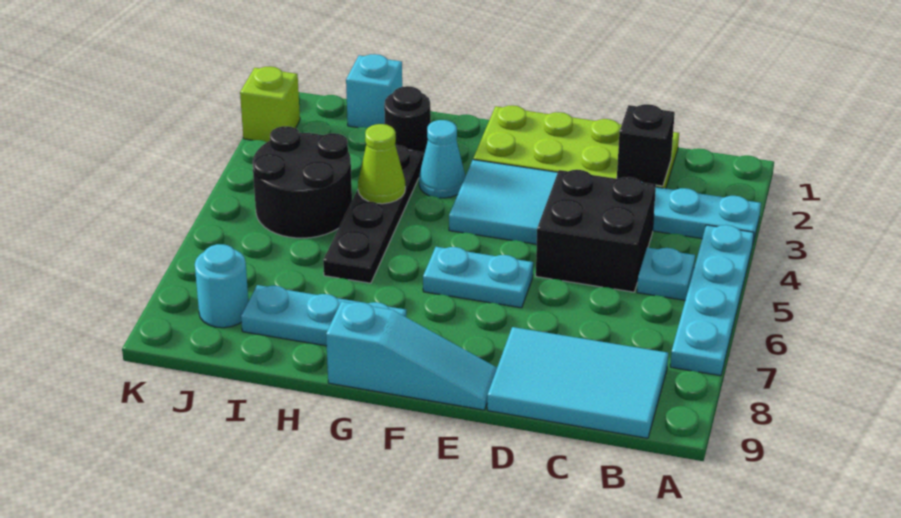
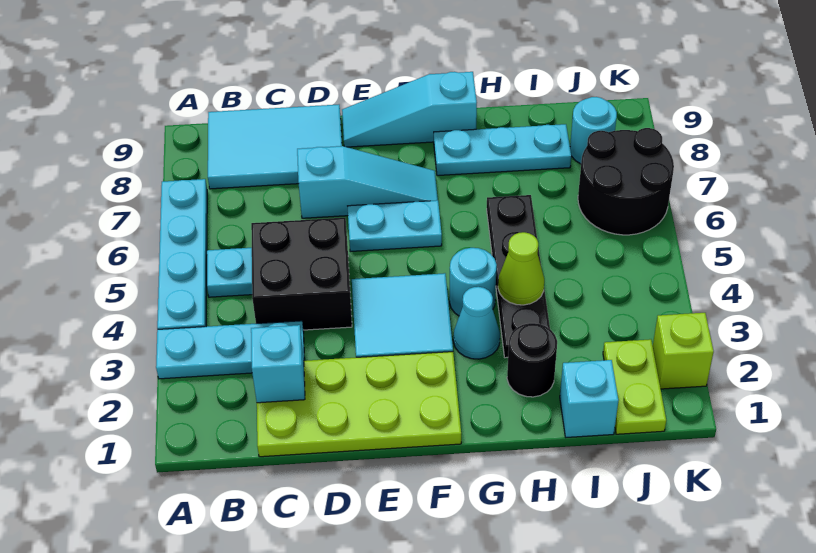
black 1x1 brick [617,104,675,186] -> cyan 1x1 brick [251,325,305,403]
none -> cyan 1x3 slope [297,146,438,218]
none -> cyan 1x1 round brick [450,248,497,316]
black 2x2 round brick [253,126,352,238] -> black 2x2 round brick moved to [578,128,674,235]
none -> lime 1x2 plate [603,339,666,434]

